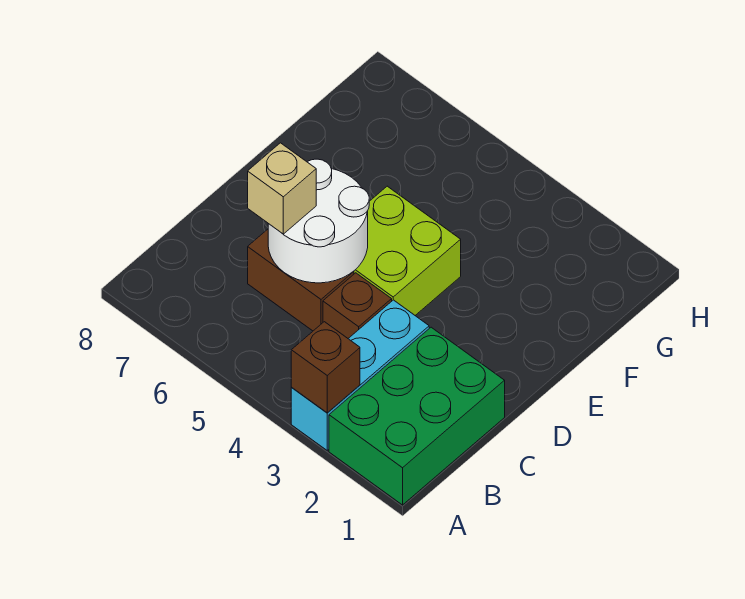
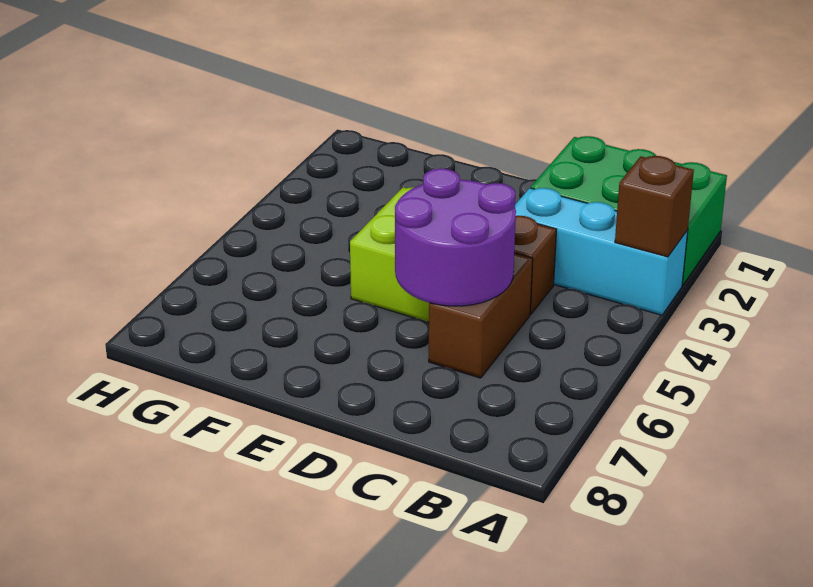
white 2x2 round brick [268,159,369,283] -> purple 2x2 round brick [395,168,516,306]
tan 1x1 brick [248,143,316,234] -> none

